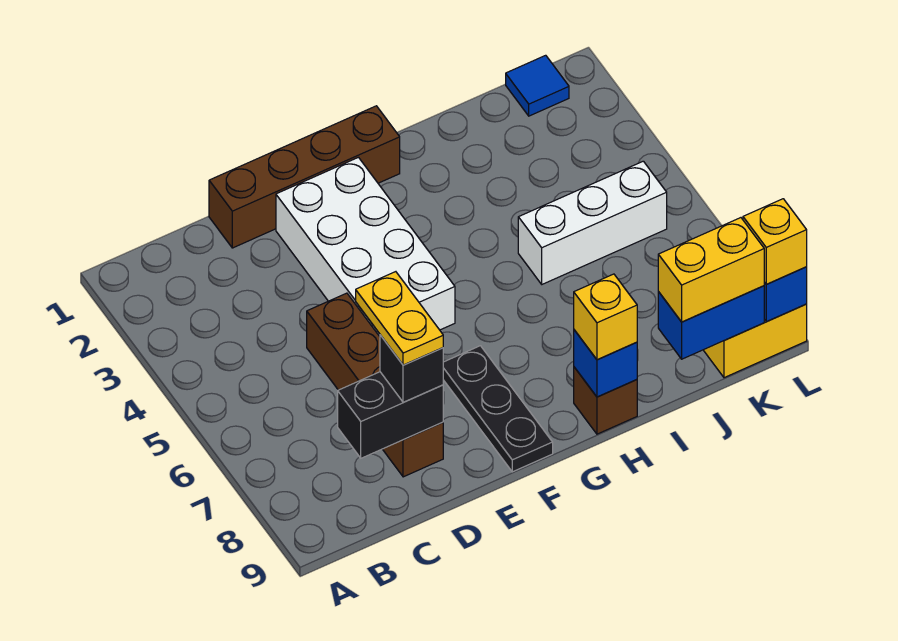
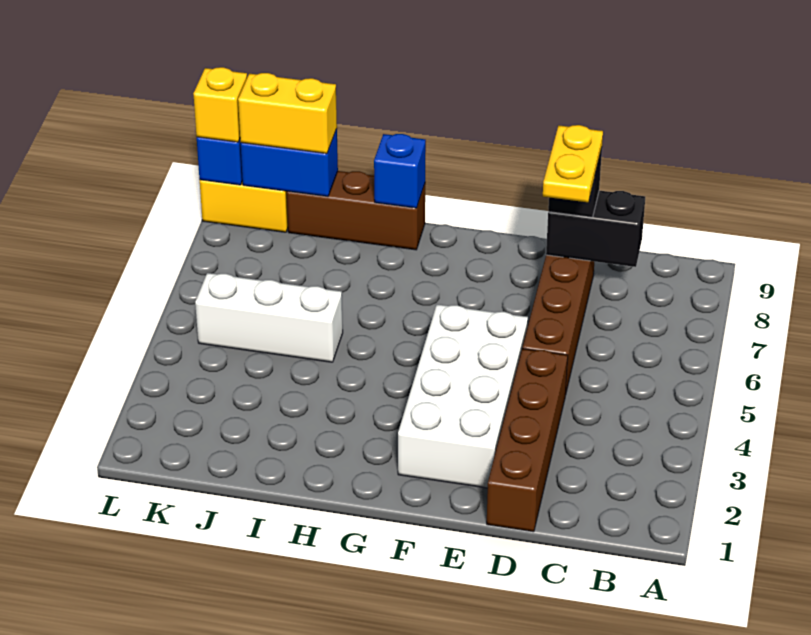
brown 1x4 brick [209,106,400,248] -> brown 1x4 brick turned to [487,349,568,532]
black 1x3 plate [443,346,553,472] -> none
brown 1x1 brick [574,367,637,434] -> brown 1x3 brick [287,171,425,250]
yellow 1x1 brick [574,274,637,360] -> none
blue 1x1 tile [506,55,569,116] -> none

